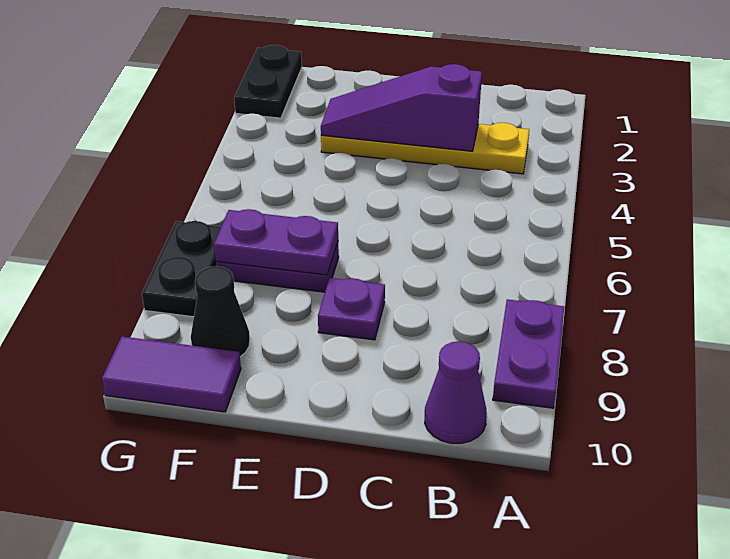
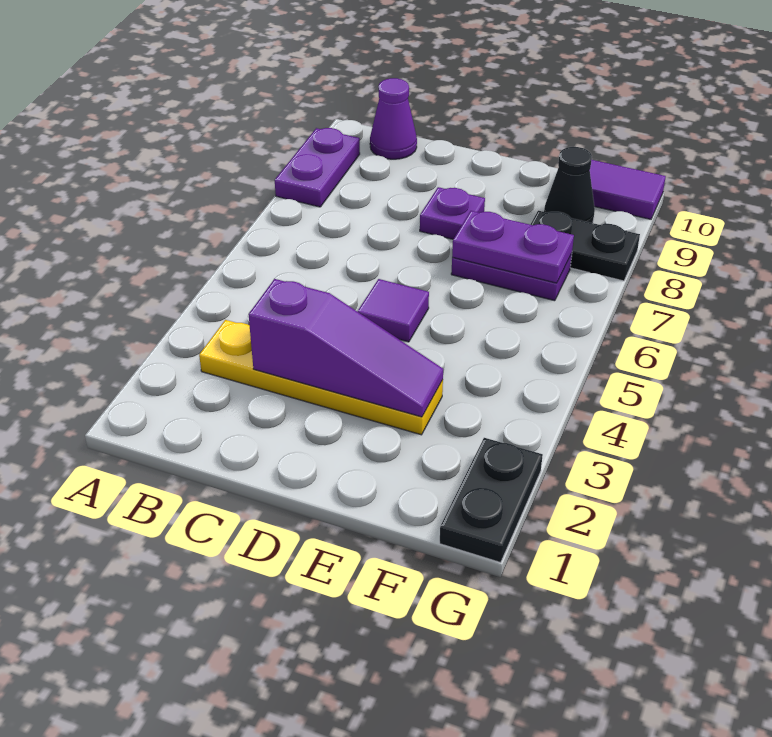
none -> purple 1x1 tile [357,279,429,342]
black 1x2 plate [142,221,221,317] -> black 1x2 plate turned to [530,211,640,281]

